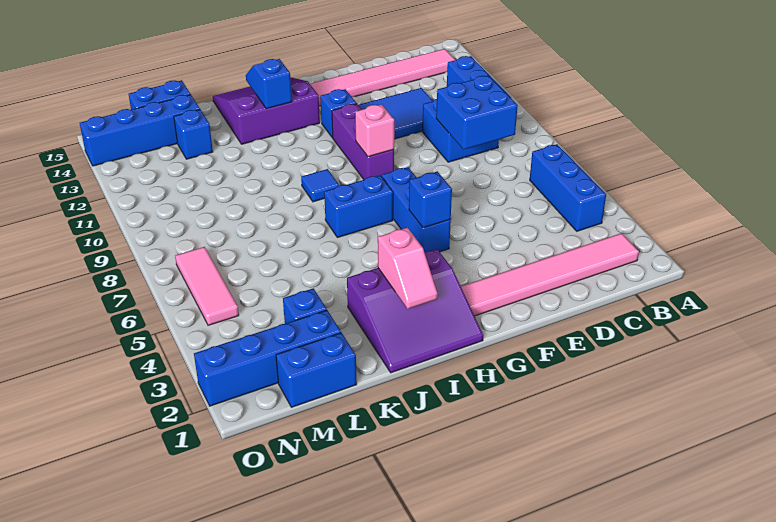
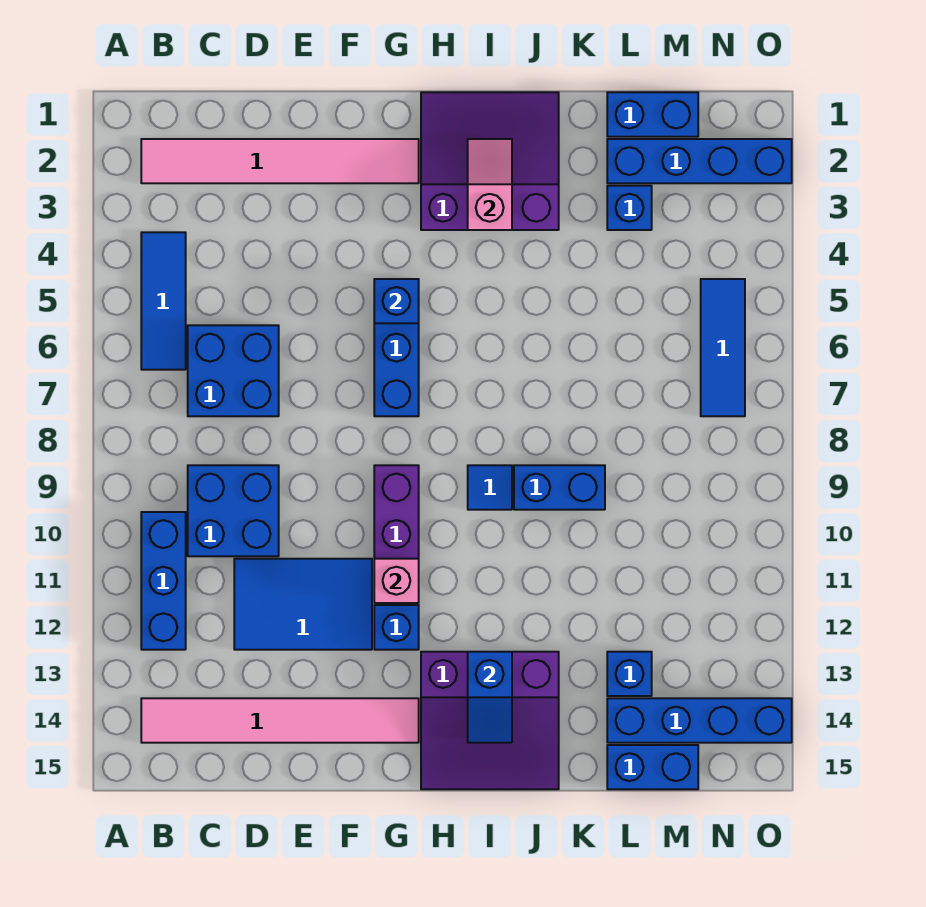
blue 1x3 brick [530,144,606,231] -> blue 1x3 tile [141,232,186,370]
blue 2x2 brick [436,76,518,150] -> blue 2x2 brick moved to [188,325,279,416]
pink 1x1 brick [355,104,394,157] -> pink 1x1 brick moved to [374,559,419,603]
blue 1x2 brick [324,175,393,238] -> blue 1x2 brick moved to [514,465,605,510]
pink 1x3 tile [175,247,239,325] -> blue 1x3 tile [701,279,745,416]

